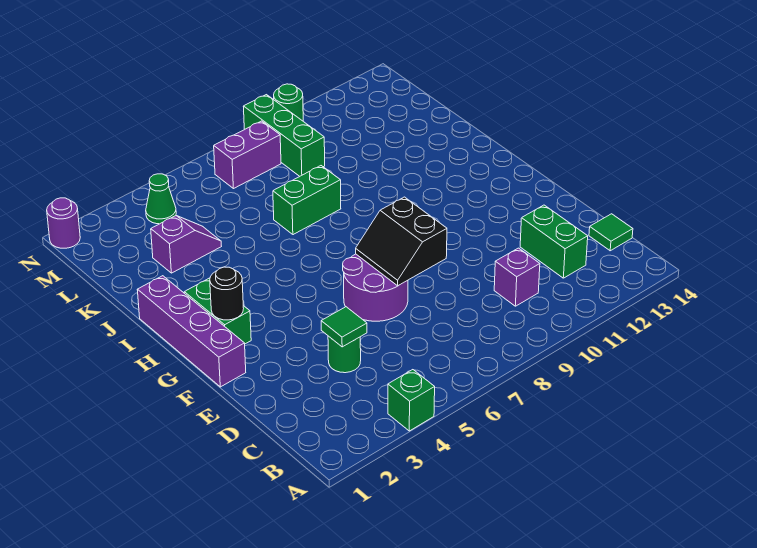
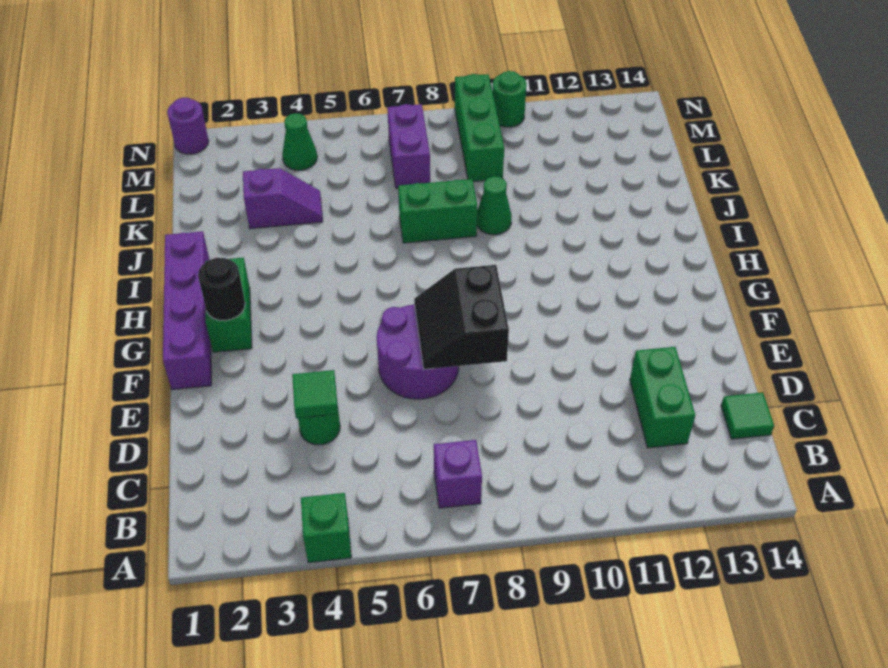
purple 1x1 brick [494,248,540,306] -> purple 1x1 brick moved to [434,440,482,508]
none -> green 1x1 cone [477,176,512,235]
purple 1x2 brick [214,121,281,189] -> purple 1x2 brick turned to [387,104,430,188]

